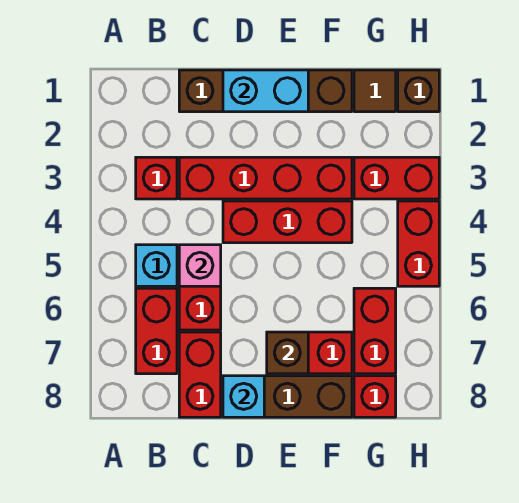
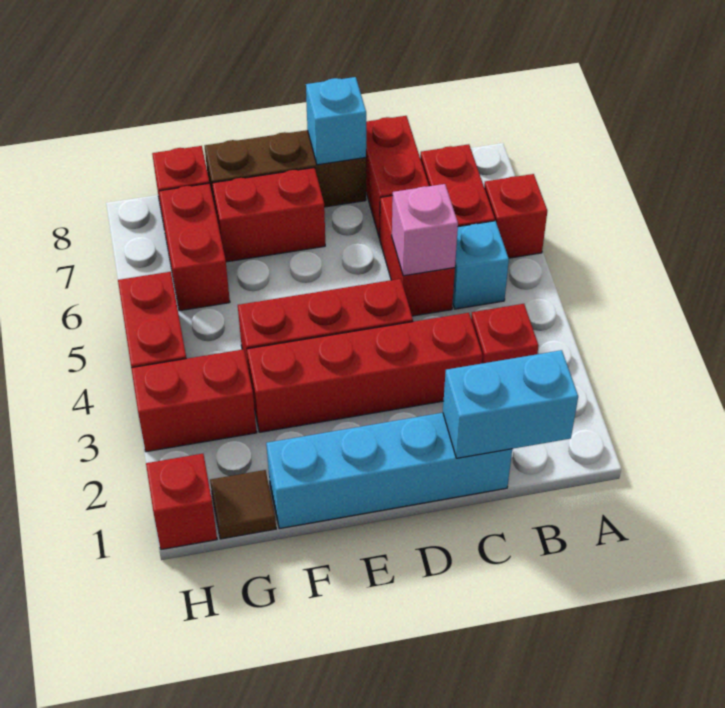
none -> red 1x1 brick [484,174,547,258]
brown 1x4 brick [179,70,352,112] -> cyan 1x4 brick [266,413,512,529]
cyan 1x2 brick [223,70,308,112] -> cyan 1x2 brick moved to [443,350,578,458]
brown 1x1 brick [267,332,308,374] -> none
brown 1x1 brick [398,70,439,112] -> red 1x1 brick [146,454,217,550]

